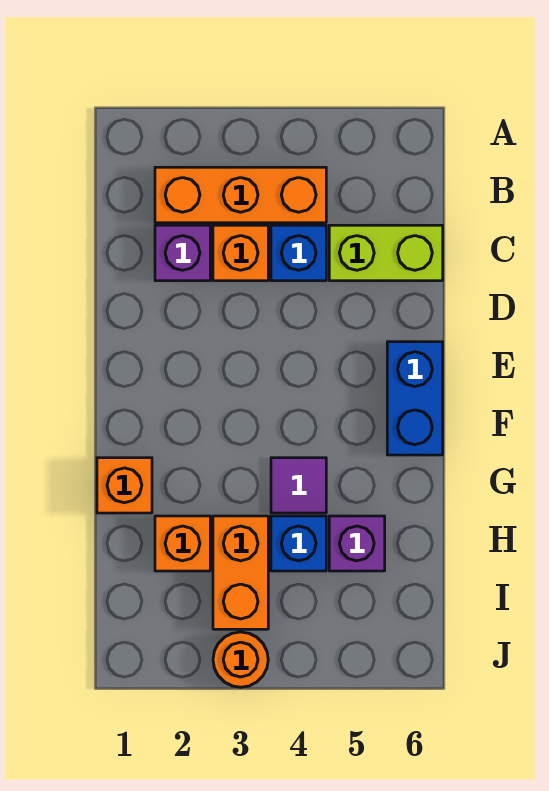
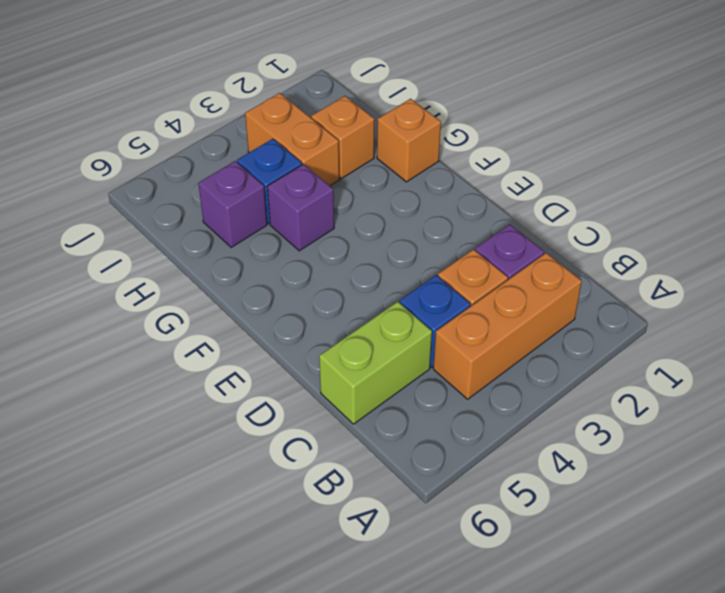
blue 1x2 brick [387,342,443,455] -> none
purple 1x1 tile [271,458,326,513] -> purple 1x1 brick [267,164,334,251]
orange 1x1 round brick [213,632,268,687] -> none

